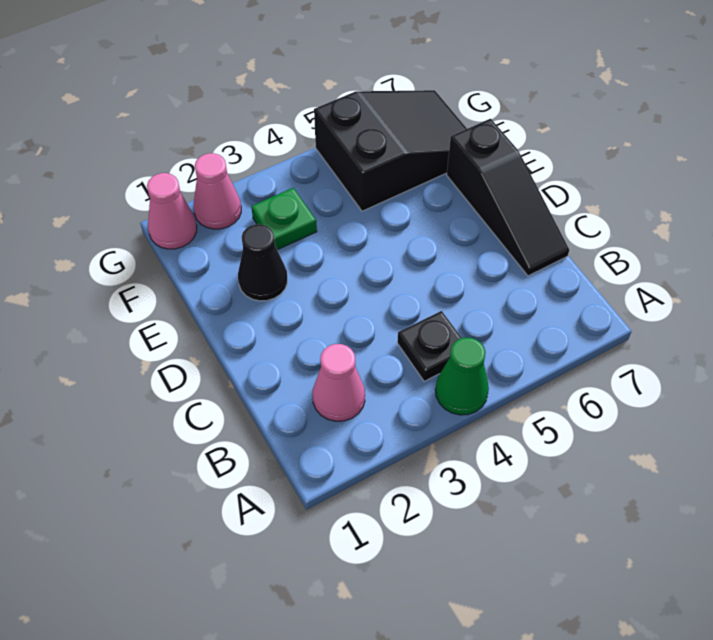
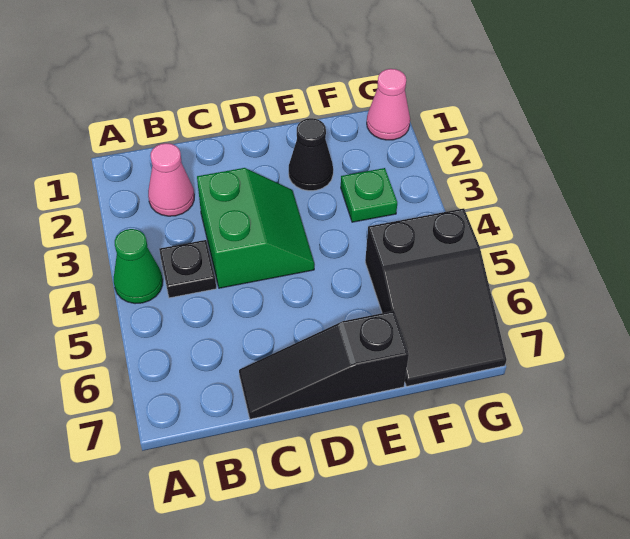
none -> green 2x2 slope [197,168,314,288]
pink 1x1 cone [194,153,241,229] -> none

